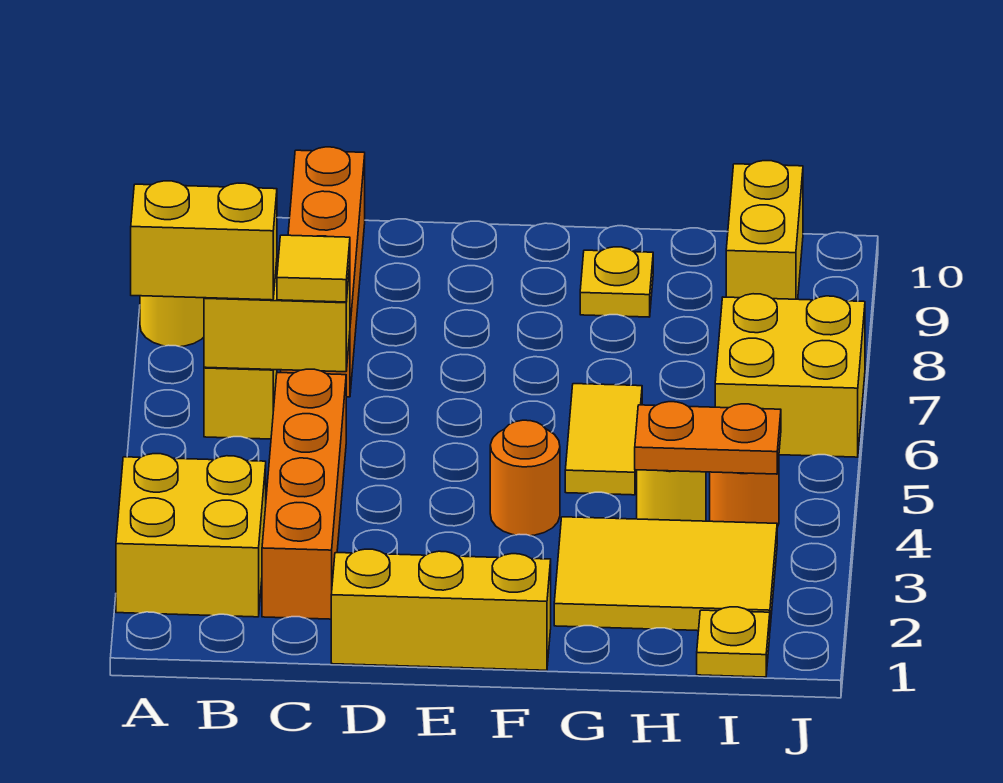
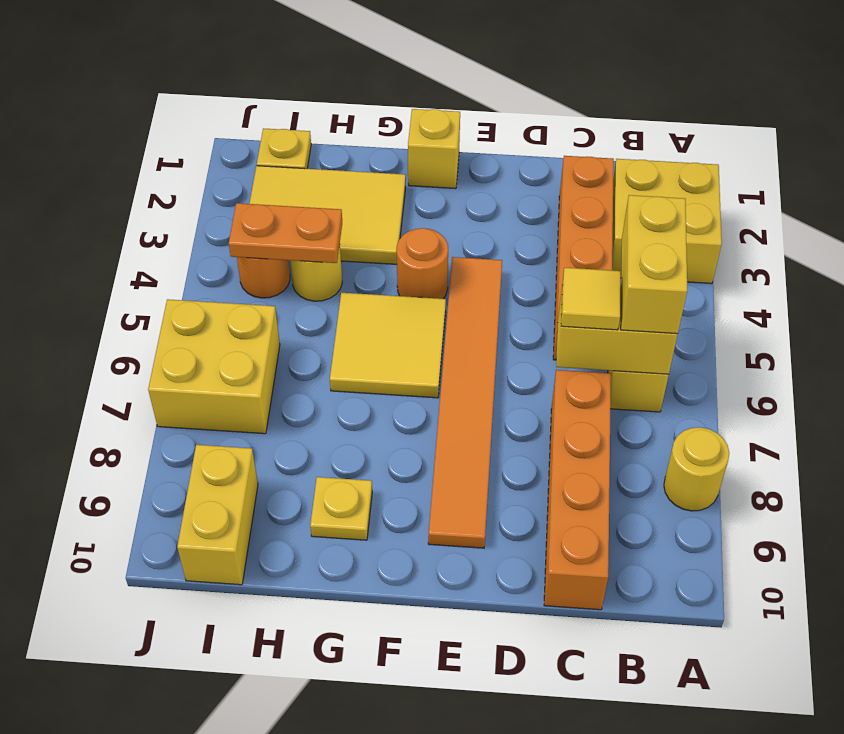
yellow 1x2 brick [131,181,277,300] -> yellow 1x2 brick turned to [621,195,687,334]
yellow 1x3 brick [331,549,551,670] -> yellow 1x1 brick [408,109,460,189]
none -> orange 1x6 tile [428,257,502,548]
yellow 1x2 tile [565,384,642,495] -> yellow 2x2 tile [330,293,446,398]

